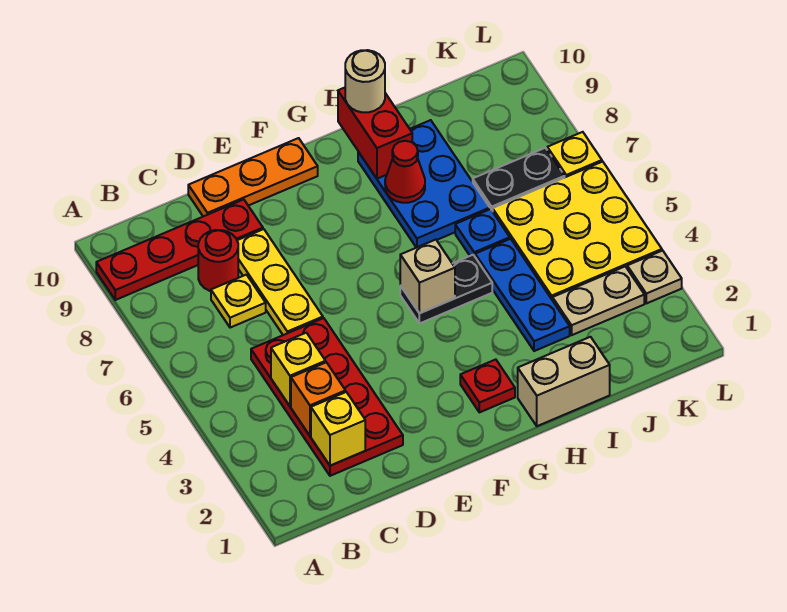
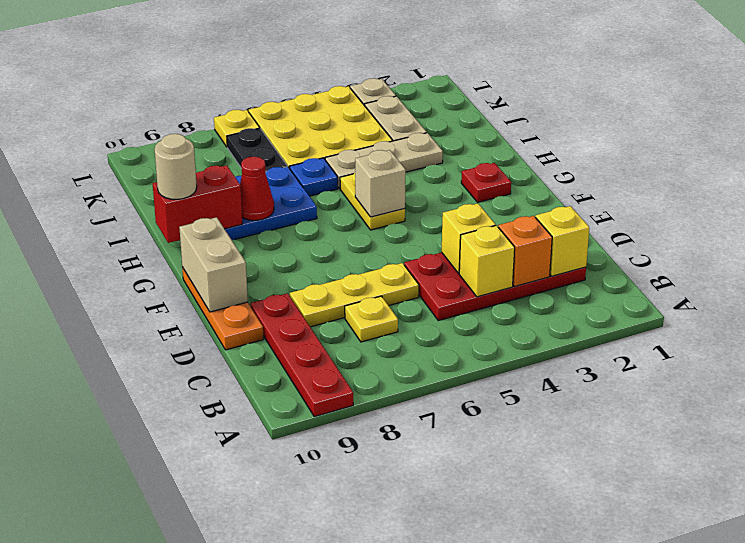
red 1x1 round brick [198,230,238,291] -> none
none -> yellow 1x1 brick [442,204,496,274]
black 1x2 plate [400,255,492,324] -> yellow 1x2 plate [340,173,405,230]
tan 1x2 brick [518,337,610,426] -> tan 1x2 brick moved to [179,217,248,312]
blue 1x3 plate [475,239,570,351] -> tan 1x3 plate [325,133,443,188]

